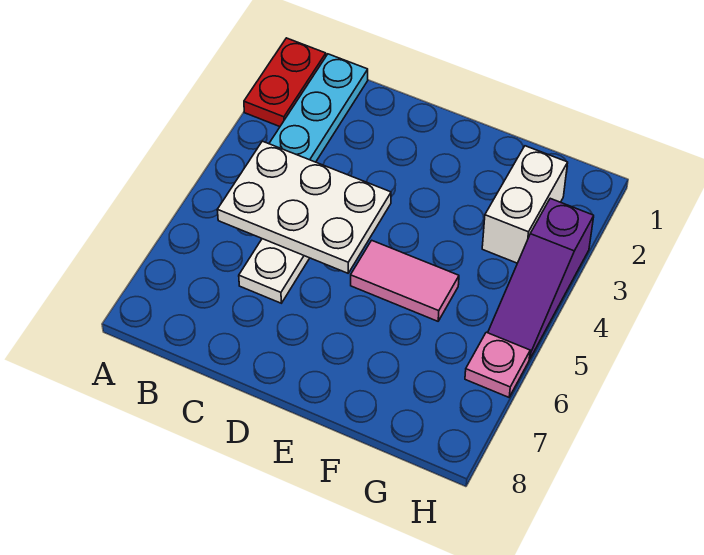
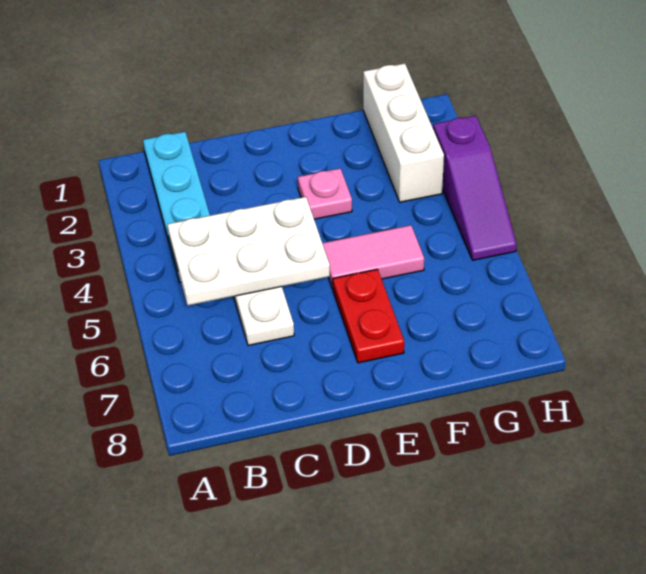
red 1x2 plate [244,38,326,127] -> red 1x2 plate moved to [333,269,404,363]
white 1x2 brick [482,146,568,263] -> white 1x3 brick [363,63,444,202]
pink 1x1 plate [465,332,530,397] -> pink 1x1 plate moved to [298,168,352,219]

